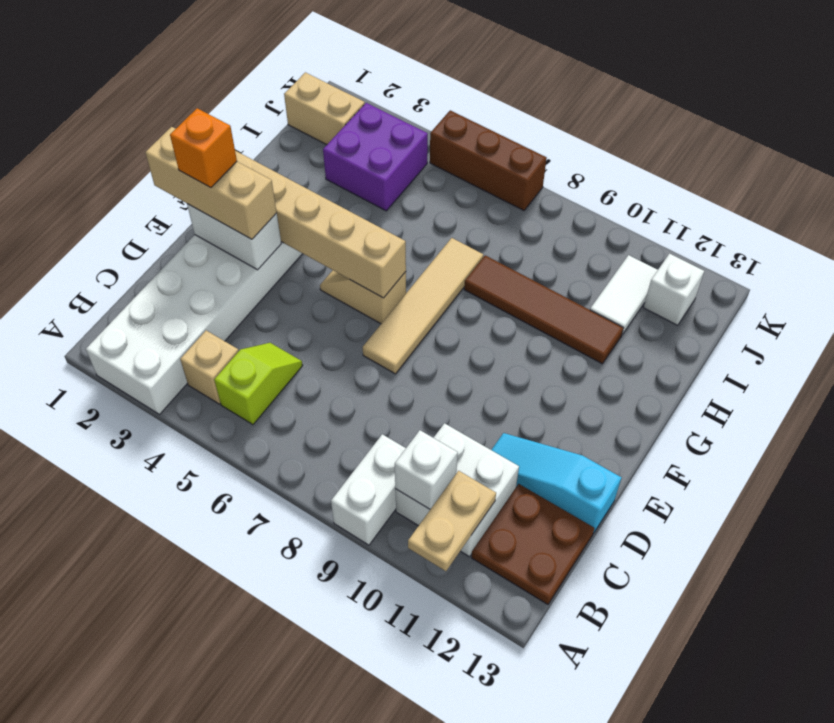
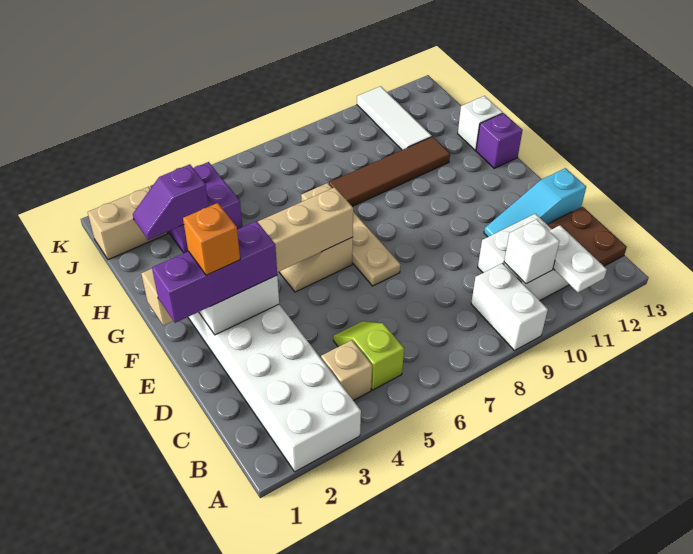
tan 1x2 plate [408,471,496,571] -> white 1x2 plate [550,225,607,292]
tan 1x3 brick [145,127,277,239] -> purple 1x3 brick [152,221,277,323]
tan 1x4 tile [363,238,483,374] -> tan 1x4 plate [301,183,400,286]
none -> purple 1x1 brick [476,113,523,168]
none -> purple 1x2 slope [133,164,209,240]
white 1x2 tile [590,255,658,335] -> white 1x3 tile [357,86,432,150]
white 1x1 brick [643,254,704,325] -> white 1x1 brick moved to [458,96,503,150]
brown 1x3 brick [430,110,547,210] -> none

